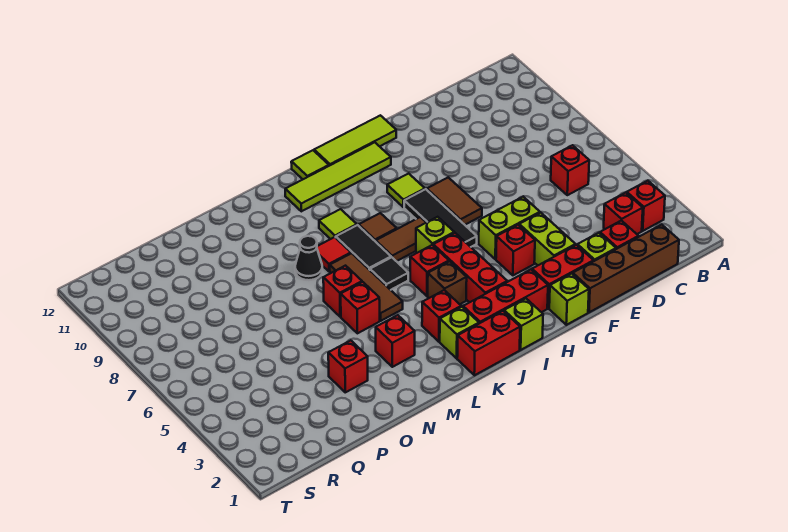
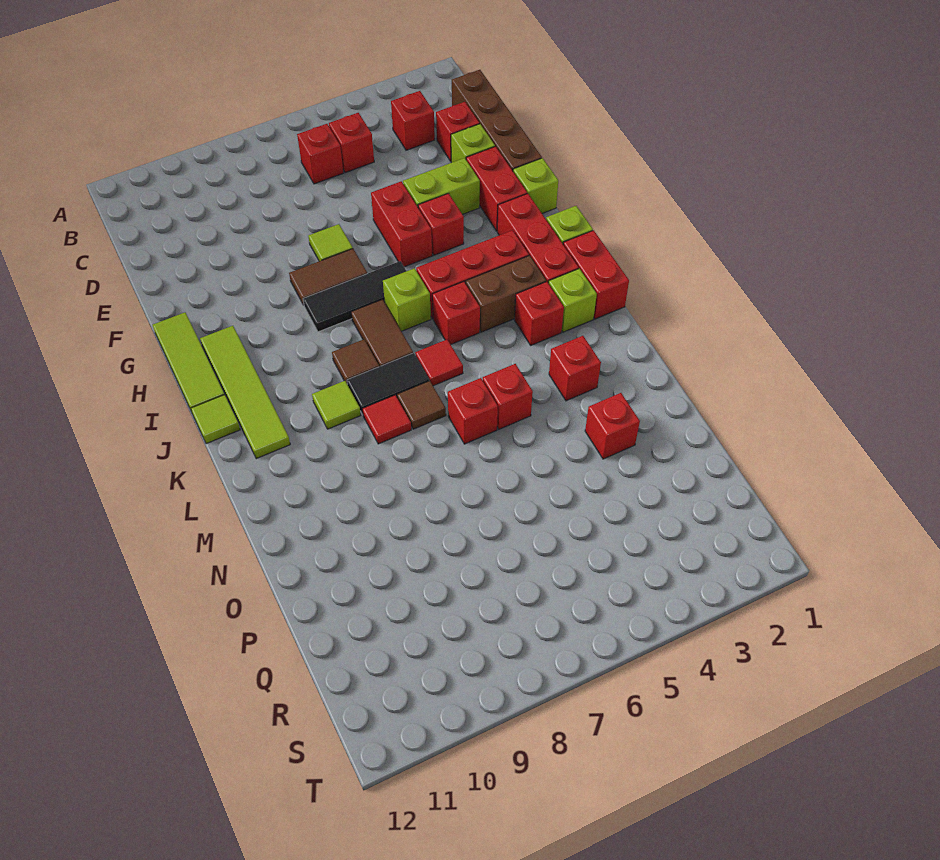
red 1x1 brick [627,181,665,231] -> red 1x1 brick moved to [329,113,374,173]
lime 1x2 brick [479,197,540,259] -> red 1x2 brick [371,181,432,267]
lime 1x1 tile [387,173,425,207] -> lime 1x1 tile moved to [308,224,353,261]
brown 1x1 brick [428,261,467,304] -> brown 1x2 brick [466,256,546,332]
black 1x1 tile [370,257,408,290] -> red 1x1 tile [415,340,463,386]
brown 1x3 tile [330,253,403,321] -> brown 1x1 tile [397,381,446,429]
black 1x1 cone [295,236,322,280] -> none

